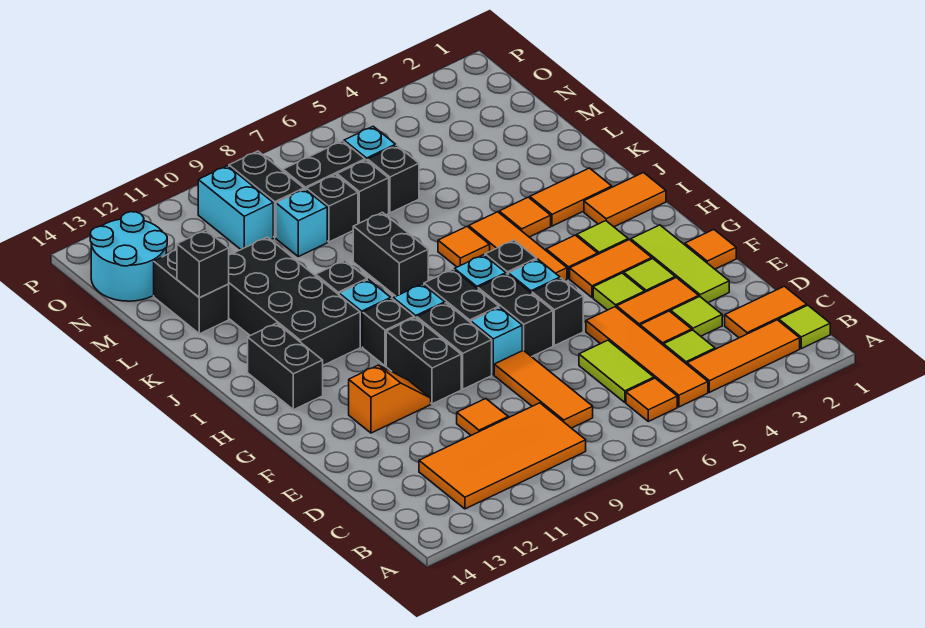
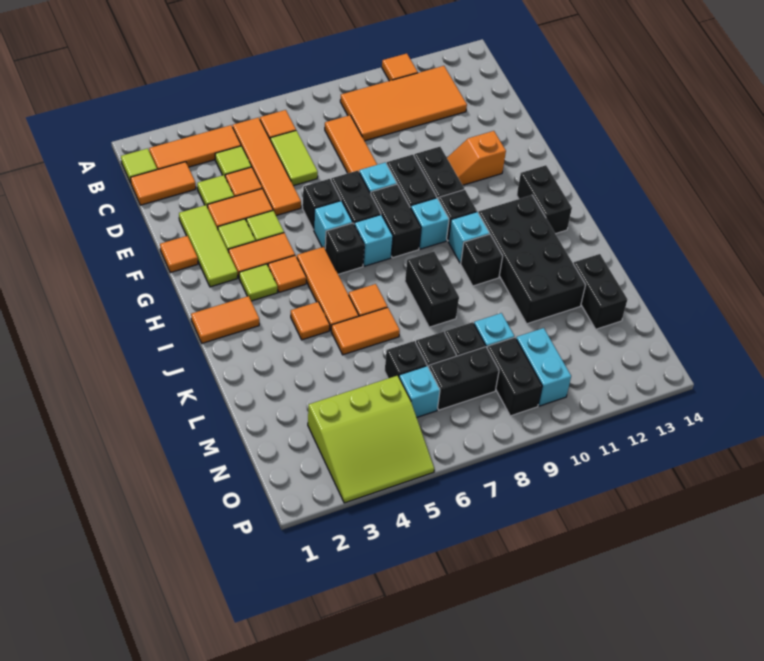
orange 1x1 tile [457,399,508,435] -> orange 1x1 tile moved to [382,54,418,81]
orange 1x2 tile [530,168,612,226] -> orange 1x2 tile moved to [331,307,400,355]
black 1x1 brick [177,230,229,298] -> none
none -> lime 3x3 slope [308,375,434,503]
cyan 2x2 round brick [90,212,167,301] -> none

